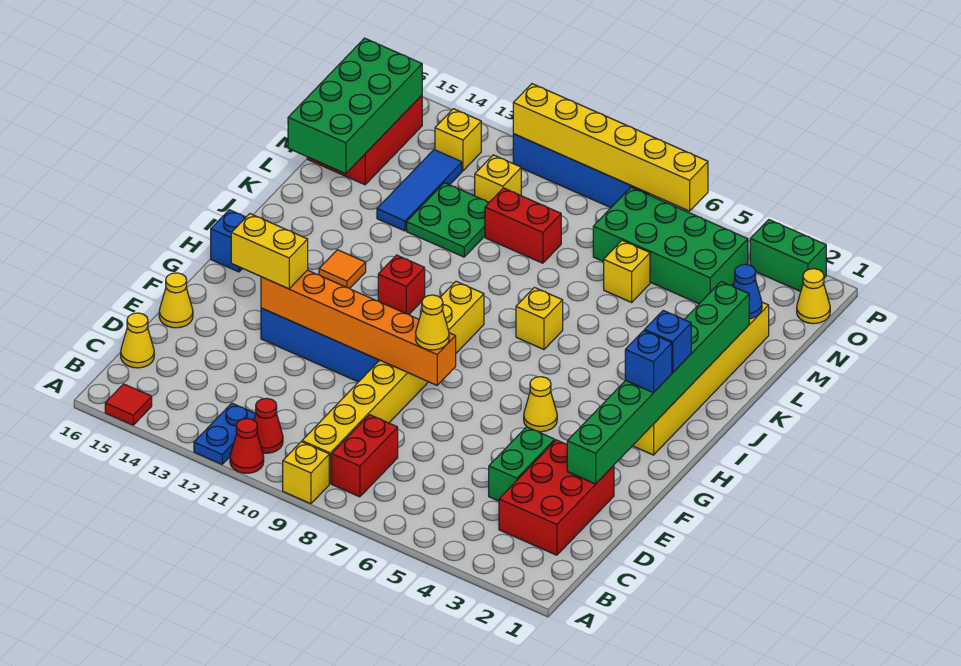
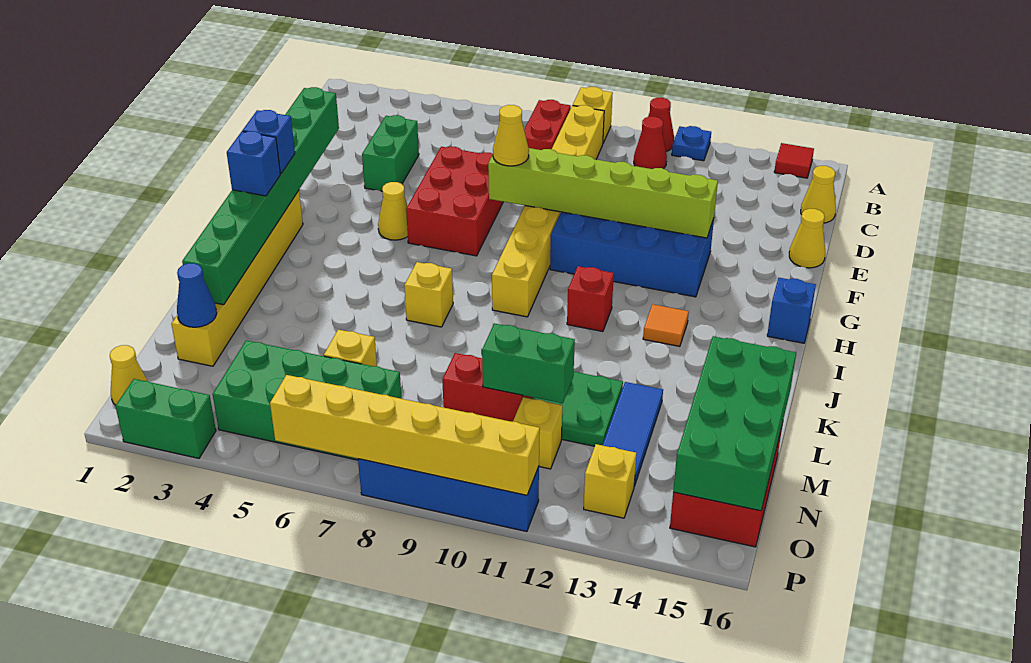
blue 1x2 plate [194,403,256,464] -> blue 1x1 plate [672,126,711,161]
red 2x3 brick [499,440,614,555] -> red 2x3 brick moved to [406,147,503,256]
orange 1x6 brick [261,270,456,385] -> lime 1x6 brick [488,148,718,238]
yellow 1x2 brick [231,214,308,289] -> none
none -> green 1x2 brick [482,323,575,403]

